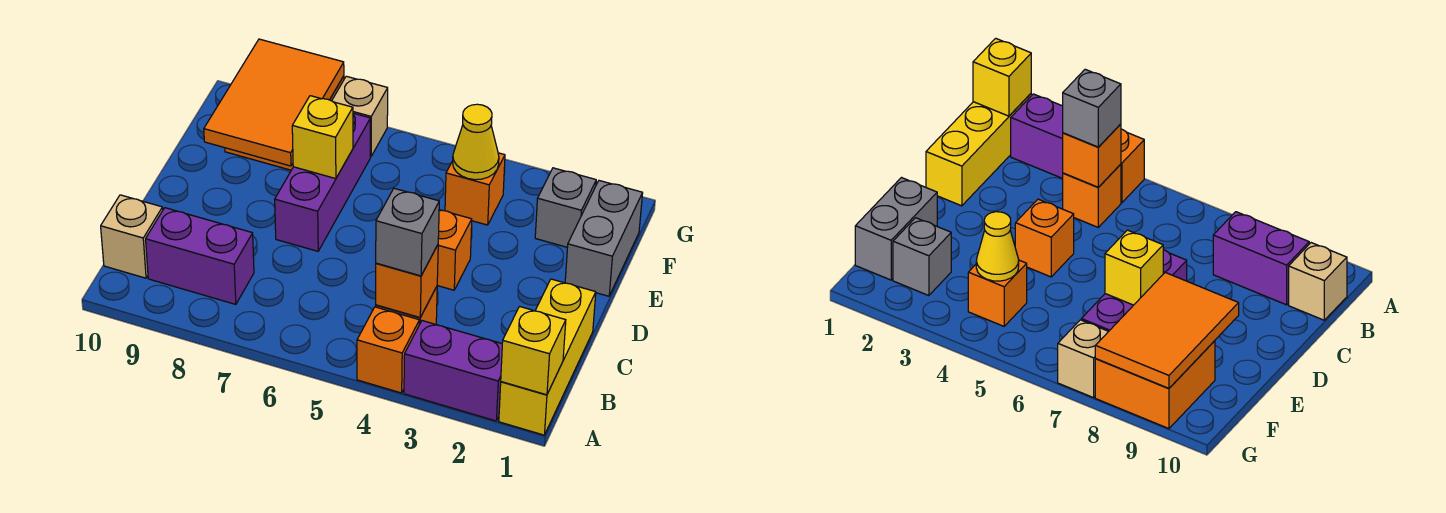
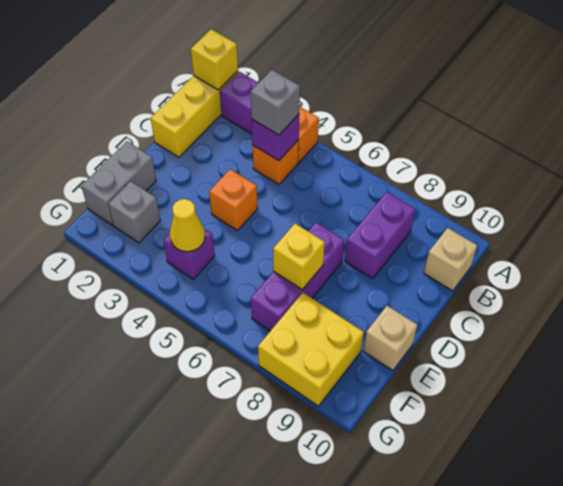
orange 1x1 brick [376,245,438,317] -> purple 1x1 brick [252,114,299,161]
purple 1x2 brick [146,208,254,304] -> purple 1x2 brick turned to [345,192,415,279]
orange 2x3 tile [204,39,344,166] -> none
orange 1x1 brick [445,153,505,225] -> purple 1x1 brick [163,229,215,279]
orange 2x2 brick [1095,341,1215,429] -> yellow 2x2 brick [258,293,364,406]
tan 1x1 brick [332,76,388,157] -> tan 1x1 brick moved to [364,306,417,371]

